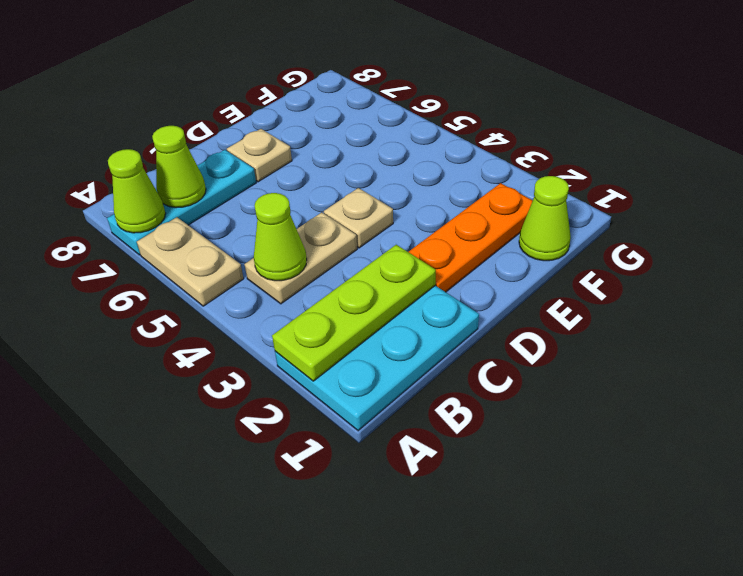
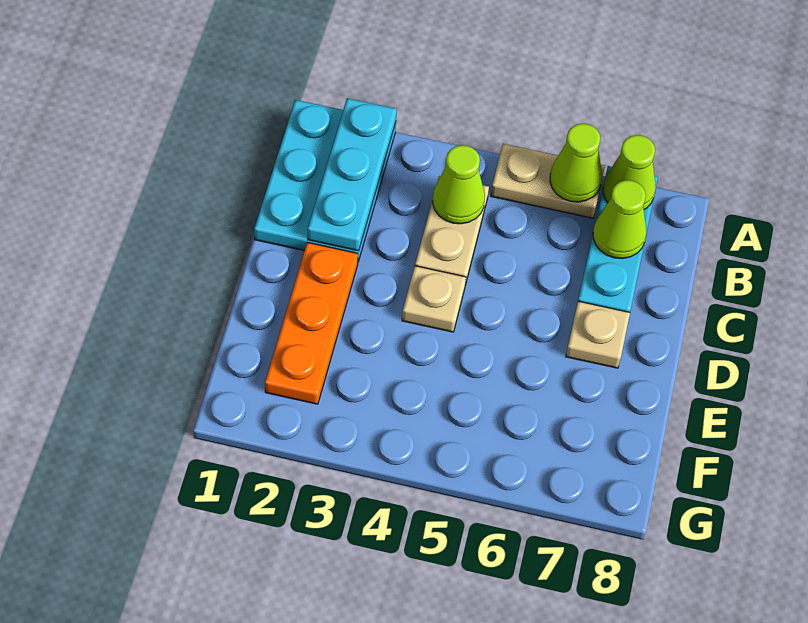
lime 1x3 plate [272,245,436,381] -> cyan 1x3 plate [308,98,397,251]
lime 1x1 cone [519,176,571,261] -> lime 1x1 cone moved to [550,124,602,202]

